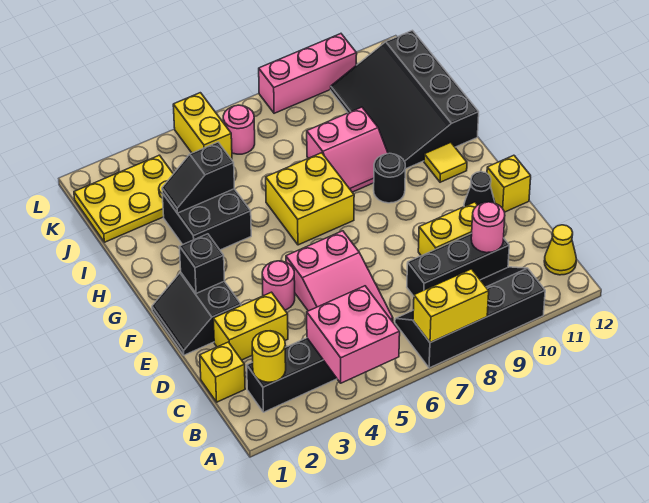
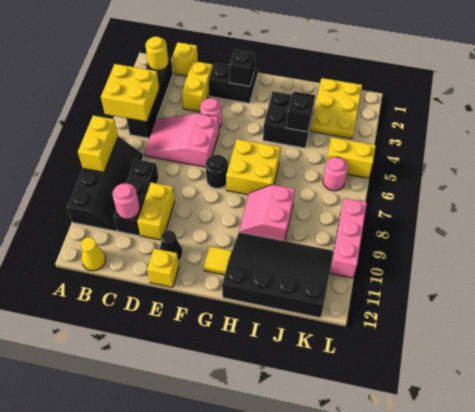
pink 2x2 brick [307,286,400,383] -> yellow 2x2 brick [101,64,159,122]
black 1x1 round brick [374,153,405,203] -> black 1x1 round brick moved to [206,155,228,189]

